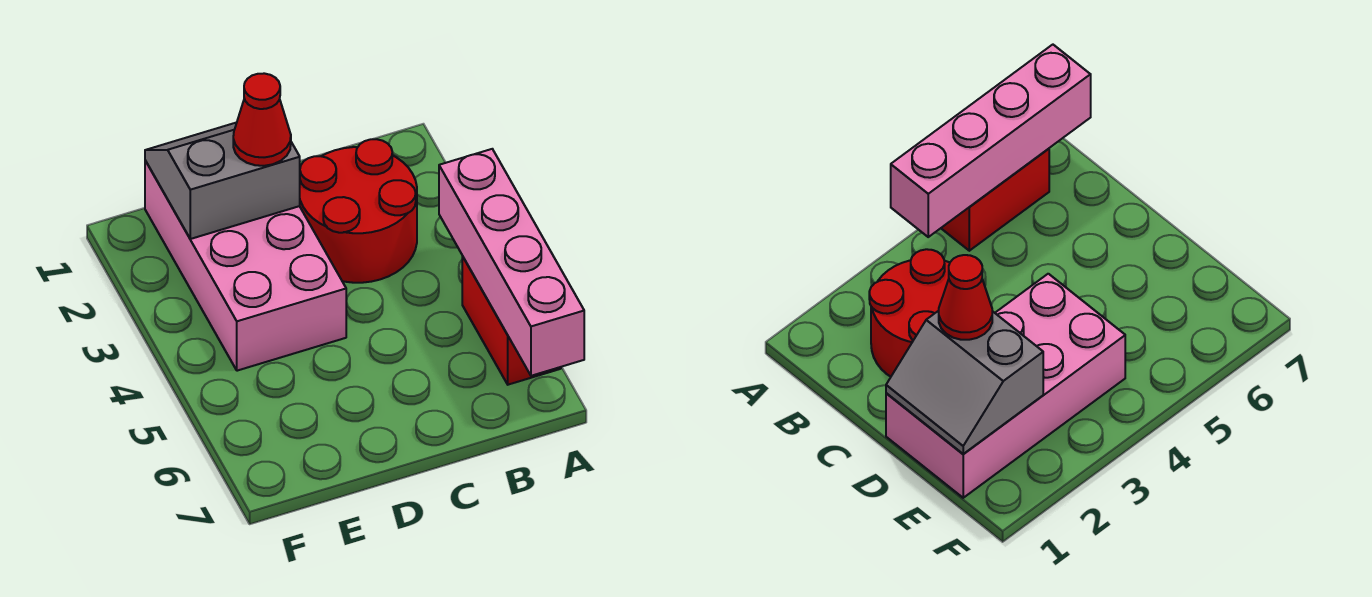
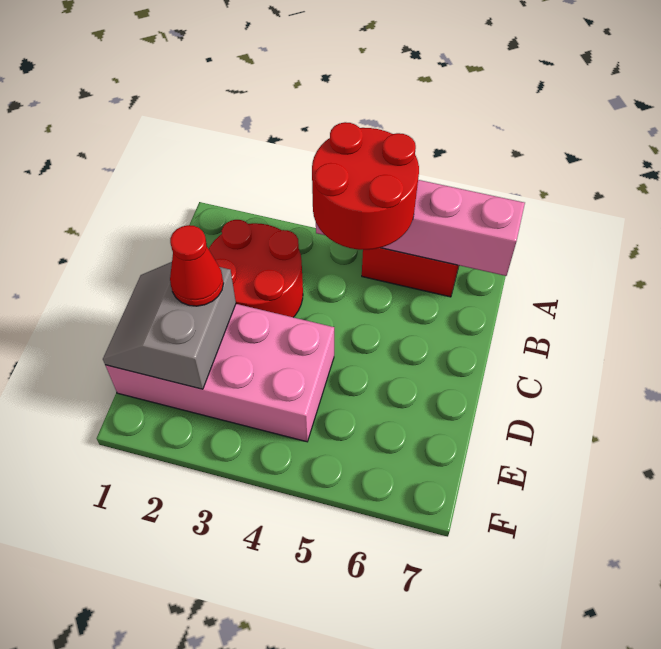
none -> red 2x2 round brick [312,122,419,250]

